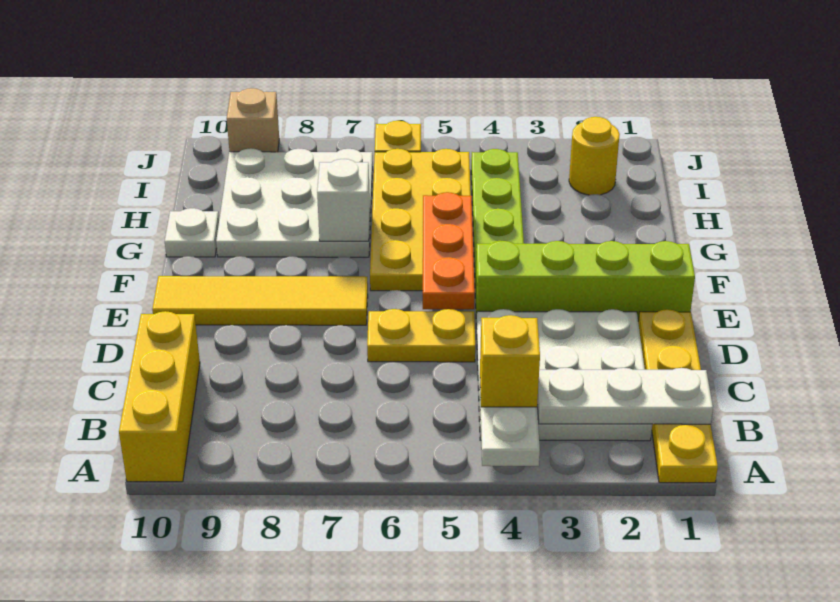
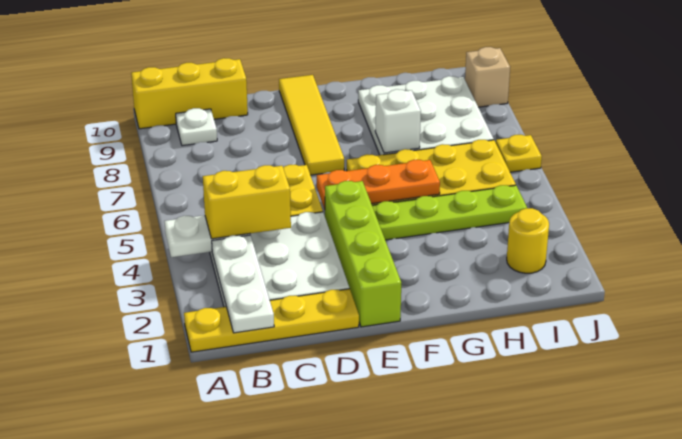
yellow 1x1 brick [480,315,540,407] -> yellow 1x2 brick [203,165,291,239]
white 1x1 plate [165,208,219,257] -> white 1x1 plate moved to [176,108,217,146]

